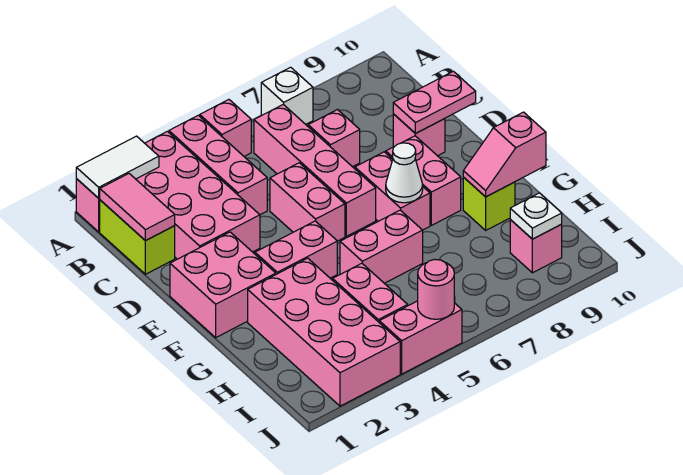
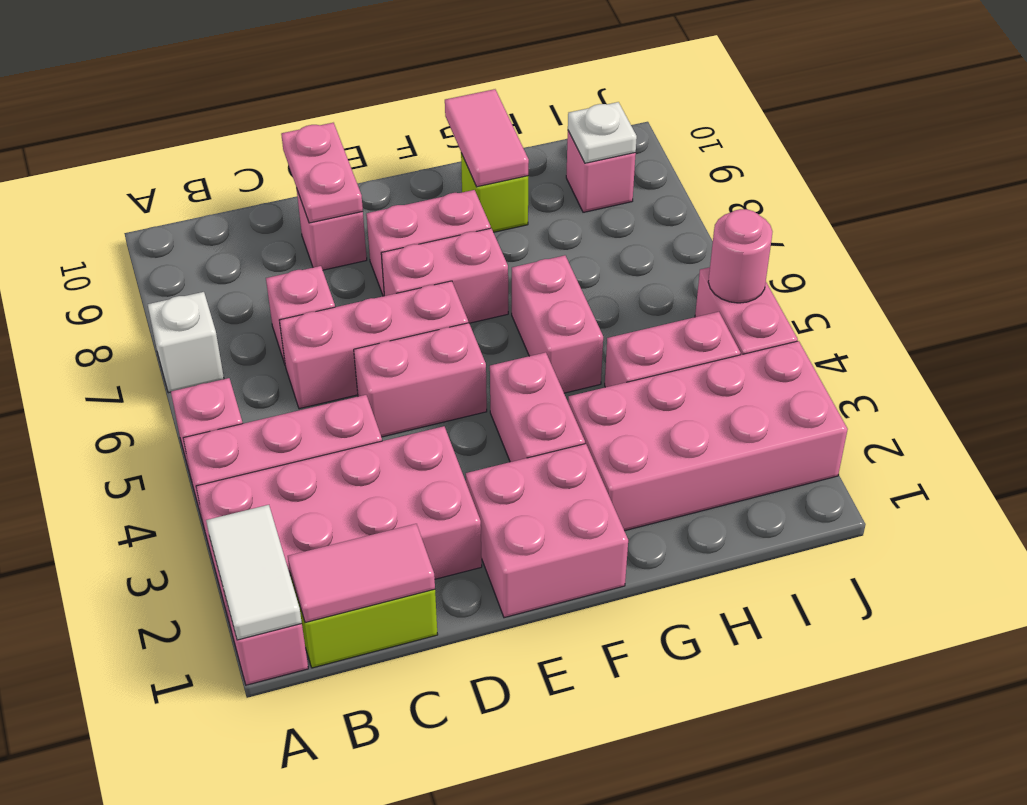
pink 1x4 brick [254,104,376,236] -> pink 1x3 brick [279,281,468,409]
white 1x1 cone [386,143,423,203] -> none
pink 1x2 slope [463,112,546,197] -> pink 1x2 tile [445,89,529,187]

